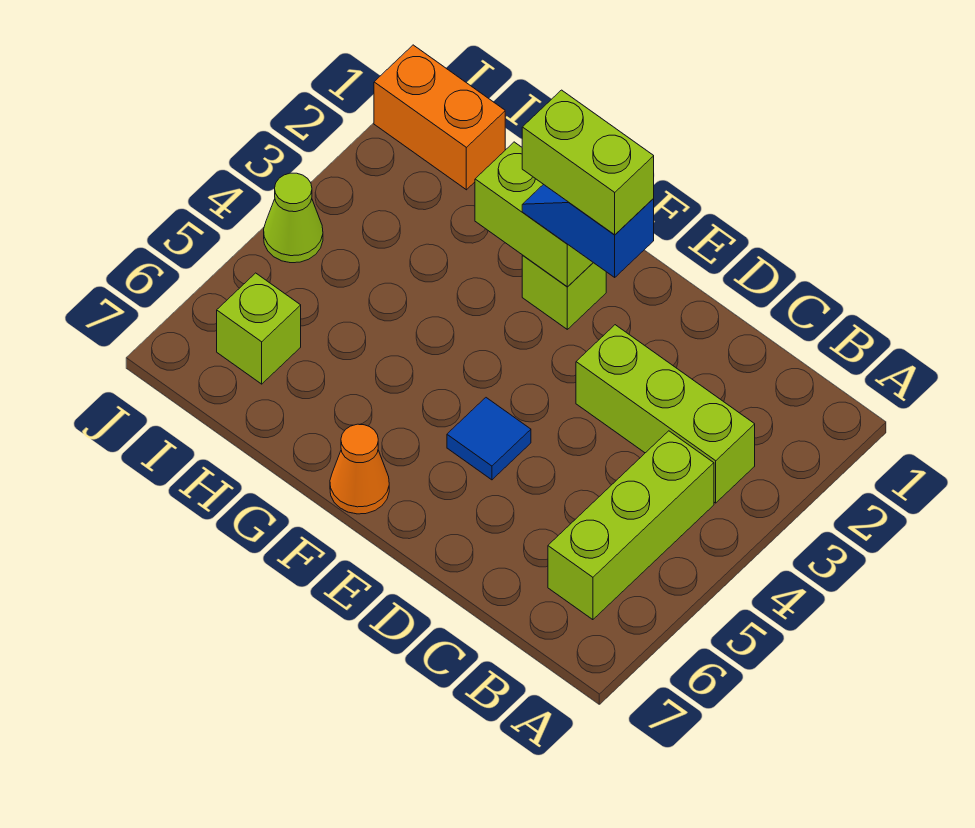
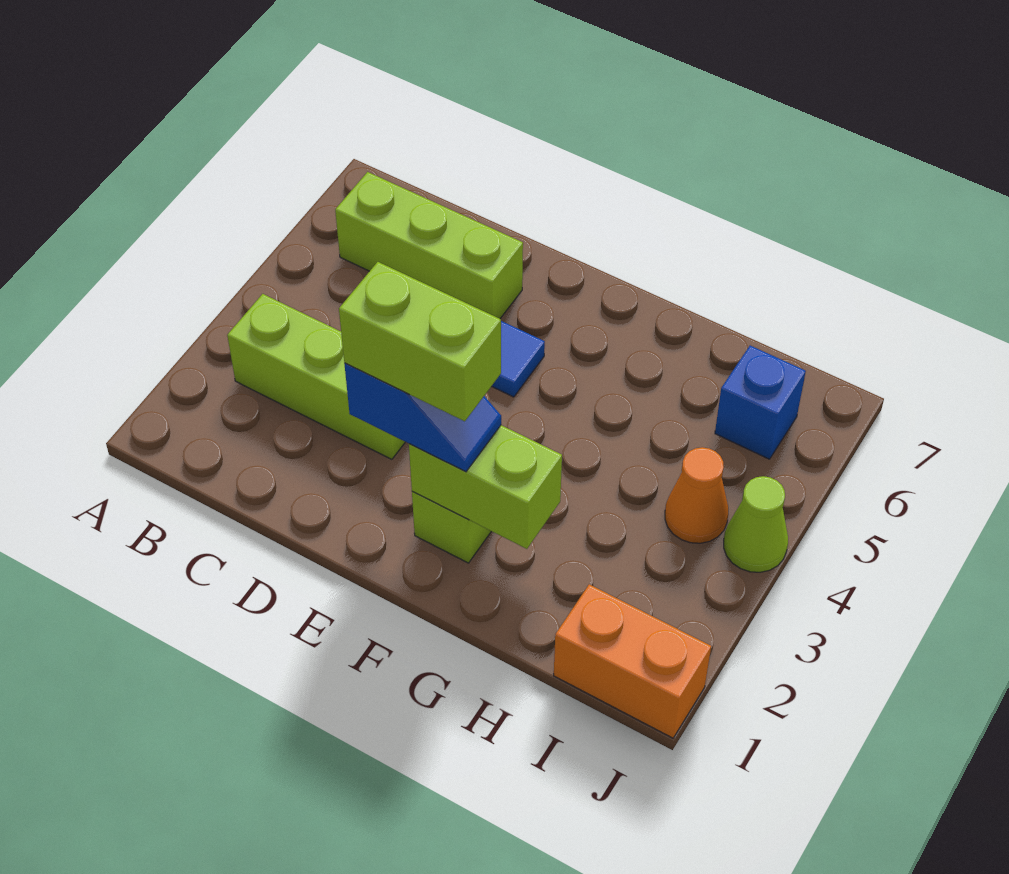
lime 1x3 brick [548,431,714,620] -> lime 1x3 brick turned to [335,172,523,319]
orange 1x1 cone [330,424,389,514] -> orange 1x1 cone moved to [665,447,728,543]
lime 1x1 brick [217,273,301,384] -> blue 1x1 brick [715,346,806,459]

